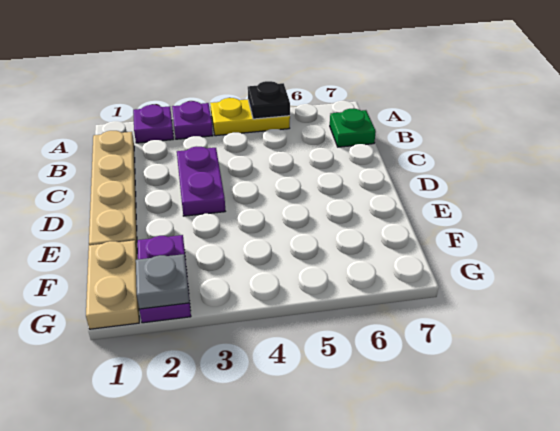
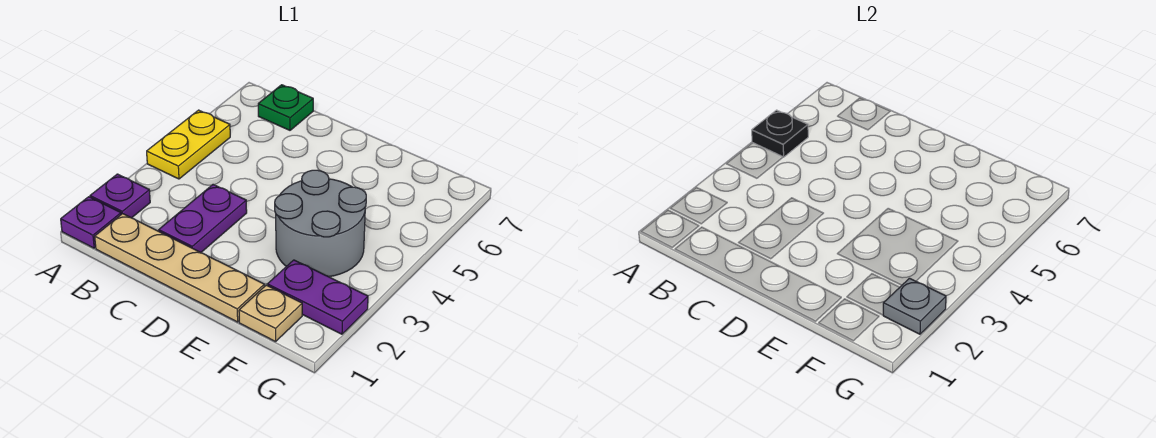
purple 1x1 plate [172,101,213,139] -> purple 1x1 plate moved to [61,197,121,248]
purple 1x2 plate [177,147,225,216] -> purple 1x2 plate turned to [159,185,247,252]
none -> grey 2x2 round brick [275,170,366,277]
tan 1x2 plate [86,240,139,329] -> tan 1x1 plate [239,285,302,342]

